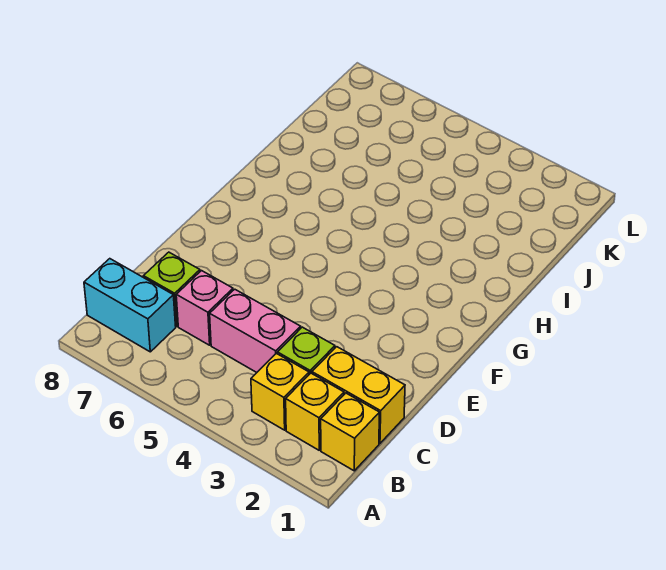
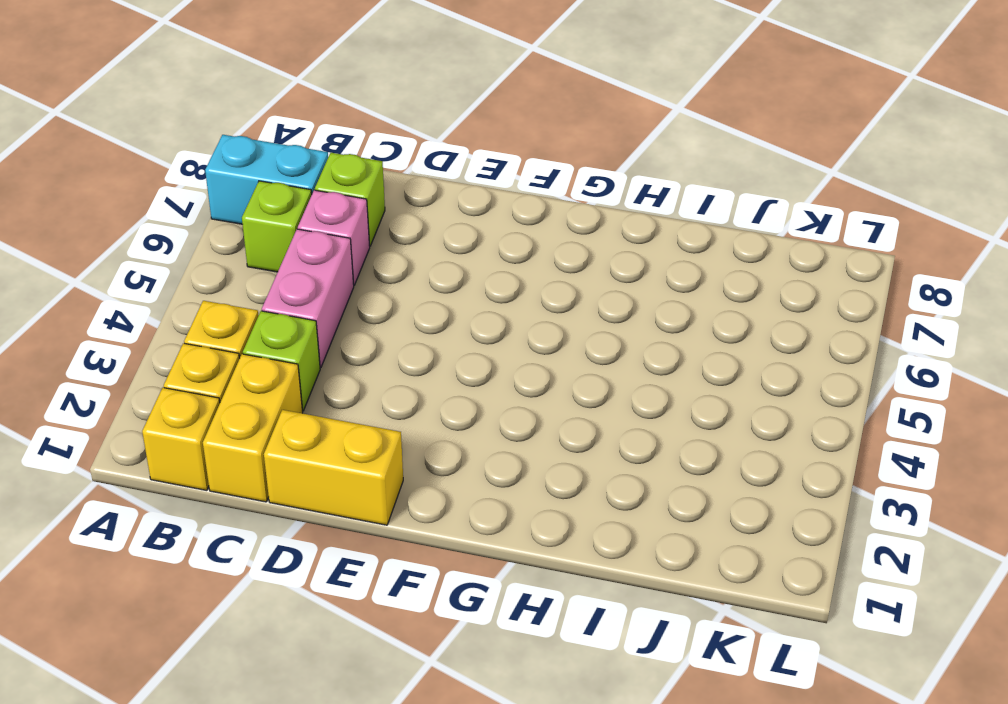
none -> lime 1x1 brick [242,181,312,272]
cyan 1x2 brick [84,259,176,352] -> cyan 1x2 brick turned to [205,135,328,224]
none -> yellow 1x2 brick [264,410,403,525]

